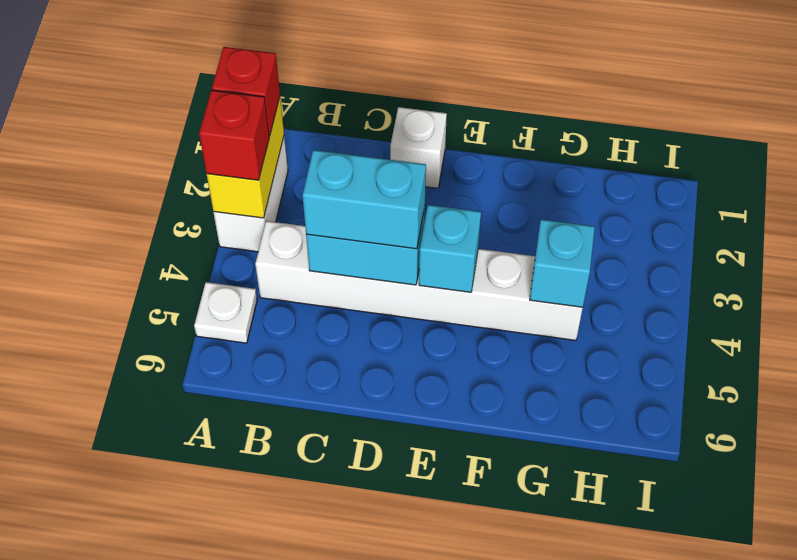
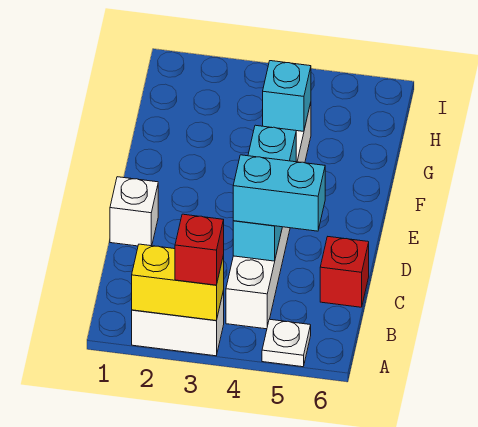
red 1x1 brick [212,47,280,136] -> red 1x1 brick moved to [320,237,369,307]
cyan 1x2 brick [303,150,426,249] -> cyan 1x2 brick turned to [233,155,325,231]

